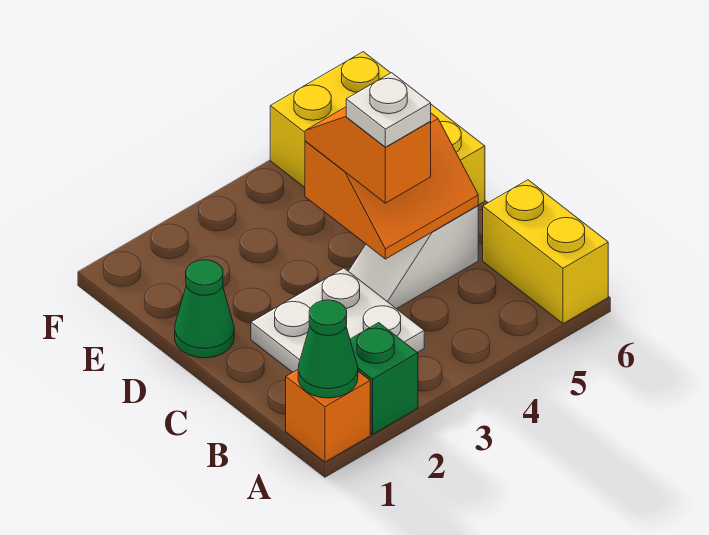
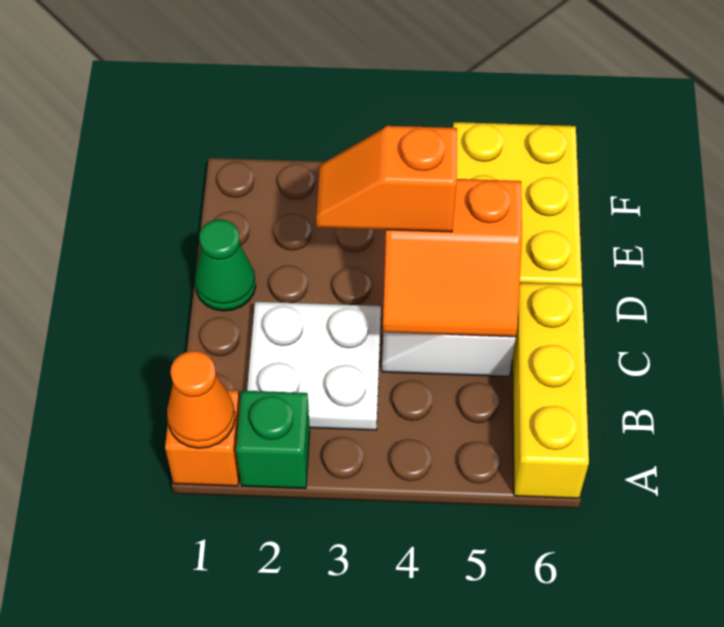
green 1x1 cone [298,300,358,398] -> orange 1x1 cone [167,351,235,448]
yellow 1x2 brick [483,180,608,324] -> yellow 1x3 brick [512,283,589,498]
orange 1x2 slope [305,107,431,203] -> orange 1x2 slope turned to [316,126,457,232]
white 1x1 plate [346,73,431,147] -> none

